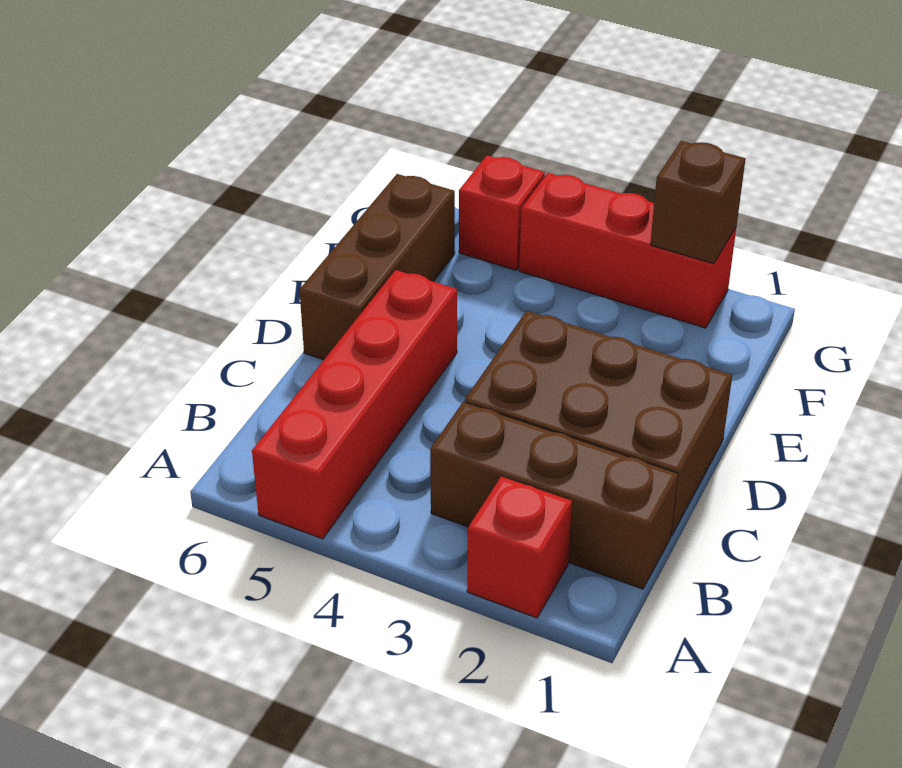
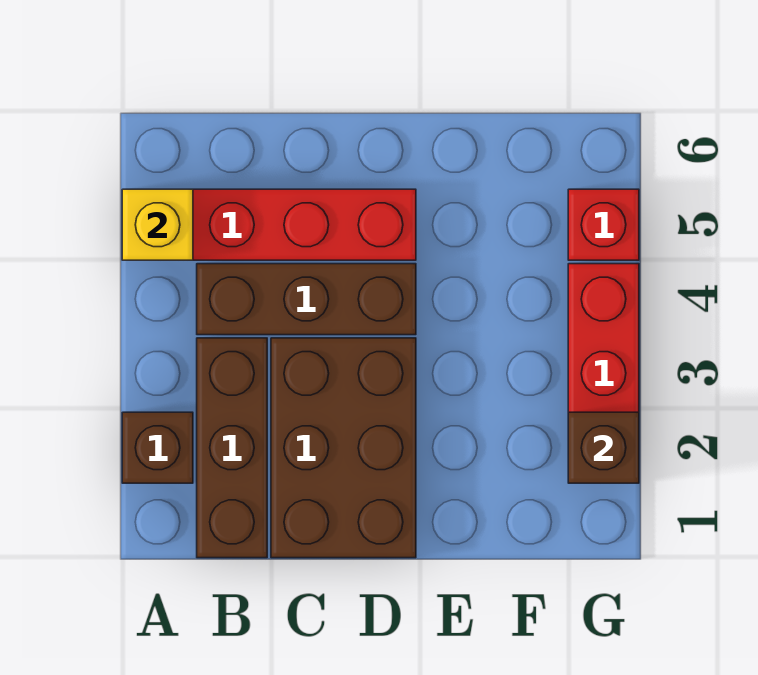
red 1x1 brick [467,476,572,618] -> brown 1x1 brick [122,412,193,483]
none -> yellow 1x1 brick [122,189,193,260]
brown 1x3 brick [299,174,455,360] -> brown 1x3 brick moved to [197,264,416,335]

